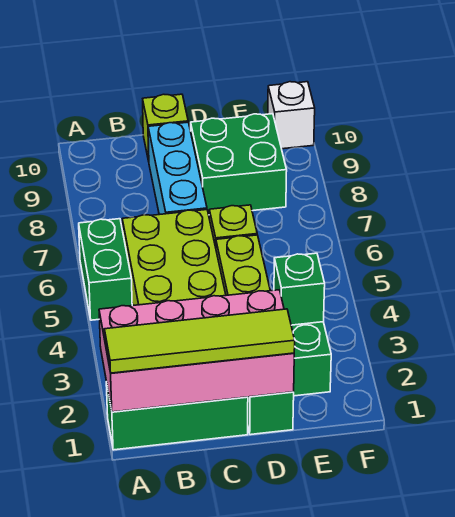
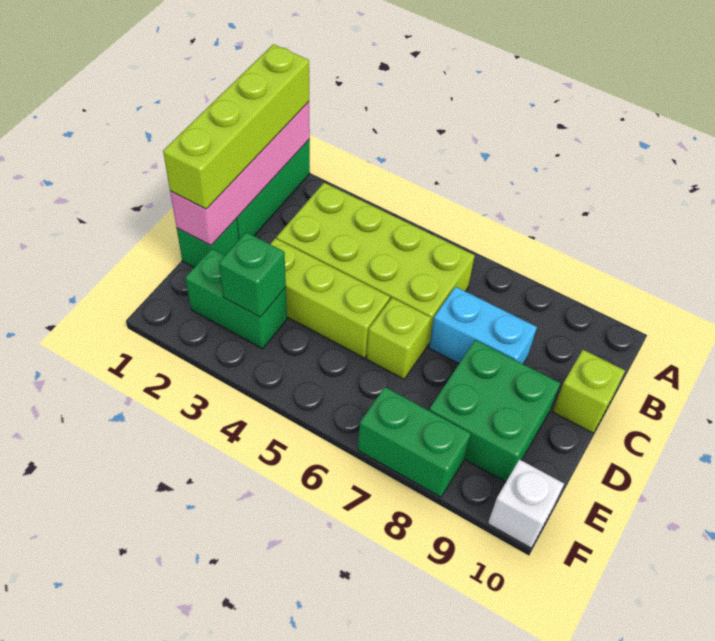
pink 2x4 brick [99,290,294,412] -> pink 1x4 brick [170,102,310,245]
lime 1x4 tile [104,309,295,373] -> lime 1x4 brick [163,44,309,209]
green 1x2 brick [79,219,132,320] -> green 1x2 brick moved to [358,387,471,497]
cyan 1x3 brick [148,122,207,215] -> cyan 1x2 brick [429,287,537,364]

